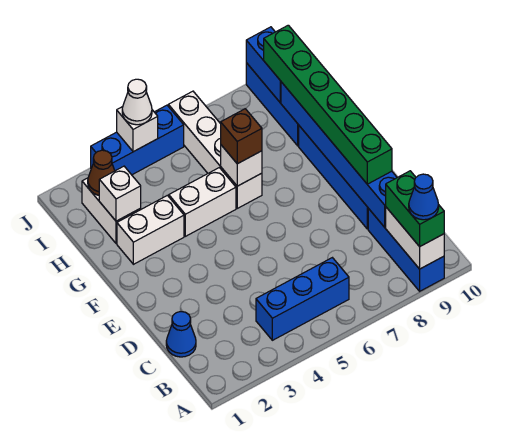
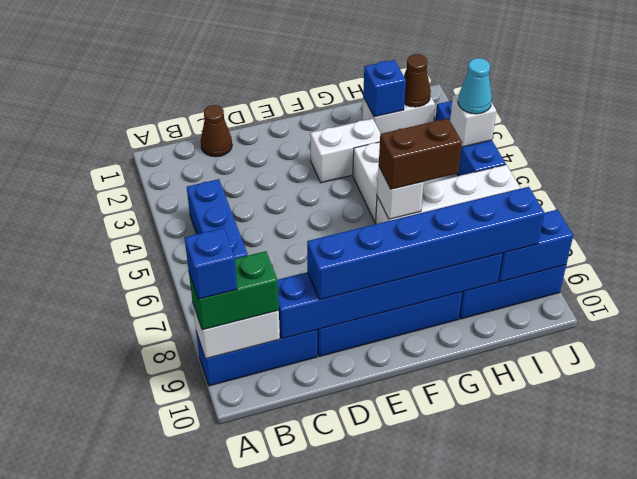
blue 1x1 cone [409,174,439,220] -> blue 1x1 brick [185,228,237,299]
blue 1x1 cone [166,312,196,357] -> brown 1x1 cone [201,105,232,157]
green 1x6 brick [264,25,392,184] -> blue 1x6 brick [307,187,545,300]
white 1x2 brick [117,195,184,264] -> white 1x2 brick turned to [310,119,381,183]
brown 1x1 brick [221,109,262,164] -> brown 1x2 brick [379,118,462,189]
white 1x1 brick [99,166,141,221] -> blue 1x1 brick [363,60,406,117]
white 1x1 cone [122,79,152,125] -> cyan 1x1 cone [458,58,492,114]

